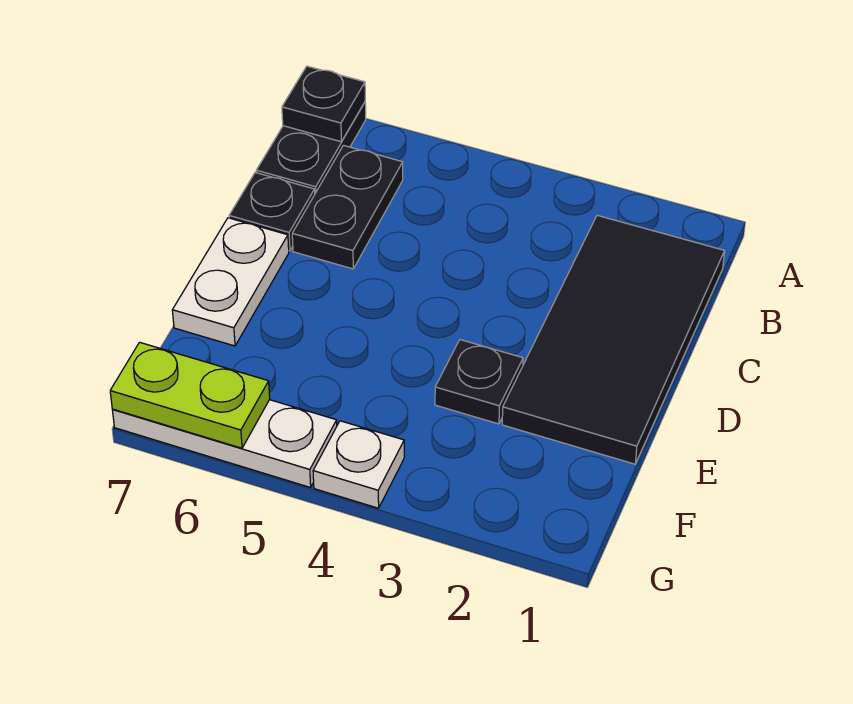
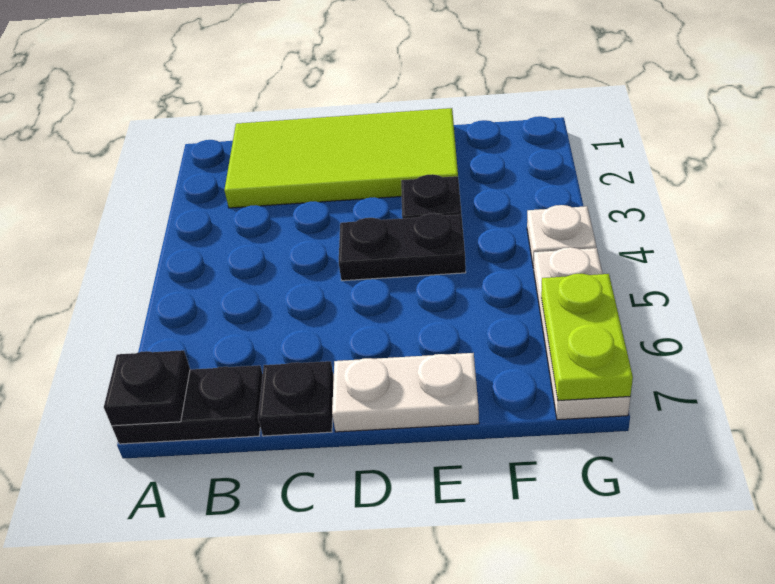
black 2x4 tile [502,215,725,464] -> lime 2x4 tile [225,108,458,208]
black 1x2 plate [292,145,403,269] -> black 1x2 plate moved to [339,213,466,281]

